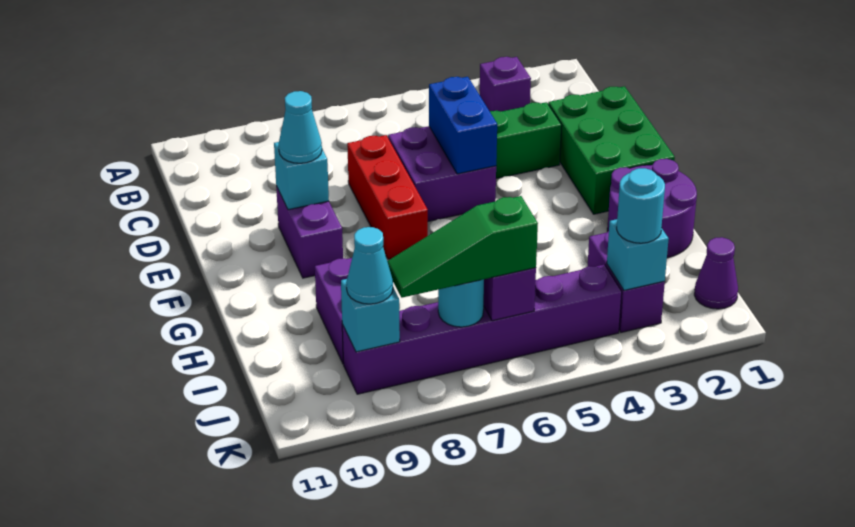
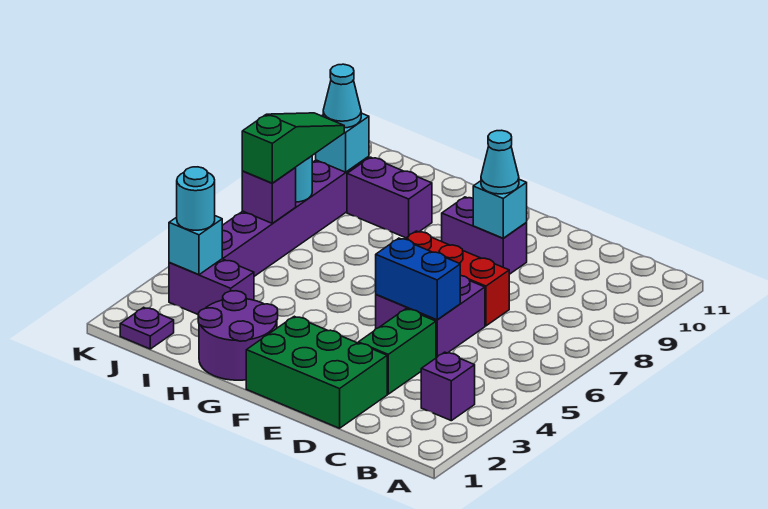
purple 1x1 cone [694,237,738,309] -> purple 1x1 plate [120,307,174,349]

